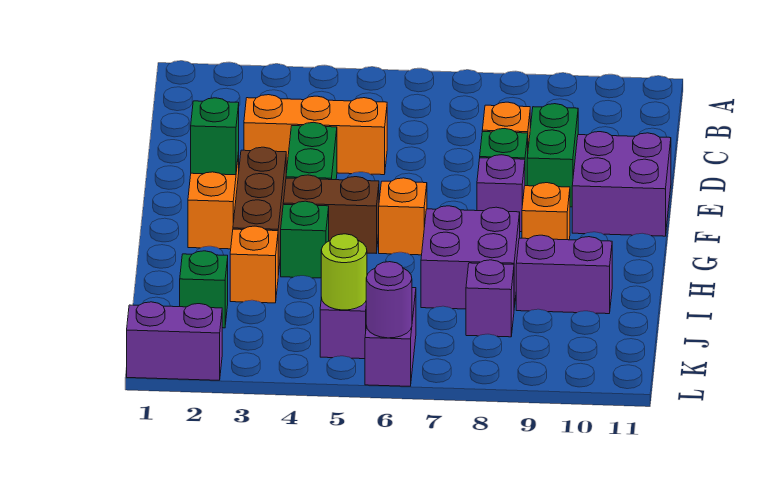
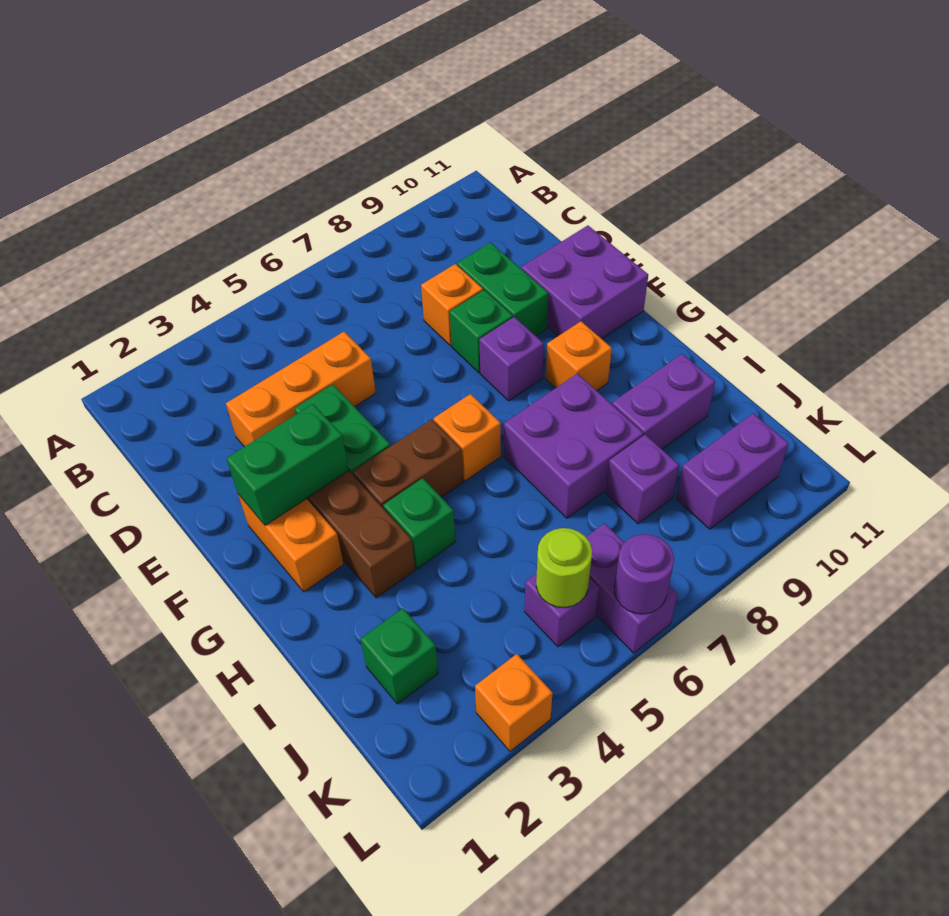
green 1x1 brick [191,98,239,175] -> green 1x2 brick [226,404,349,525]
orange 1x1 brick [230,226,278,303] -> orange 1x1 brick moved to [475,654,553,751]
purple 1x2 brick [127,302,222,380] -> purple 1x2 brick moved to [676,414,789,529]

